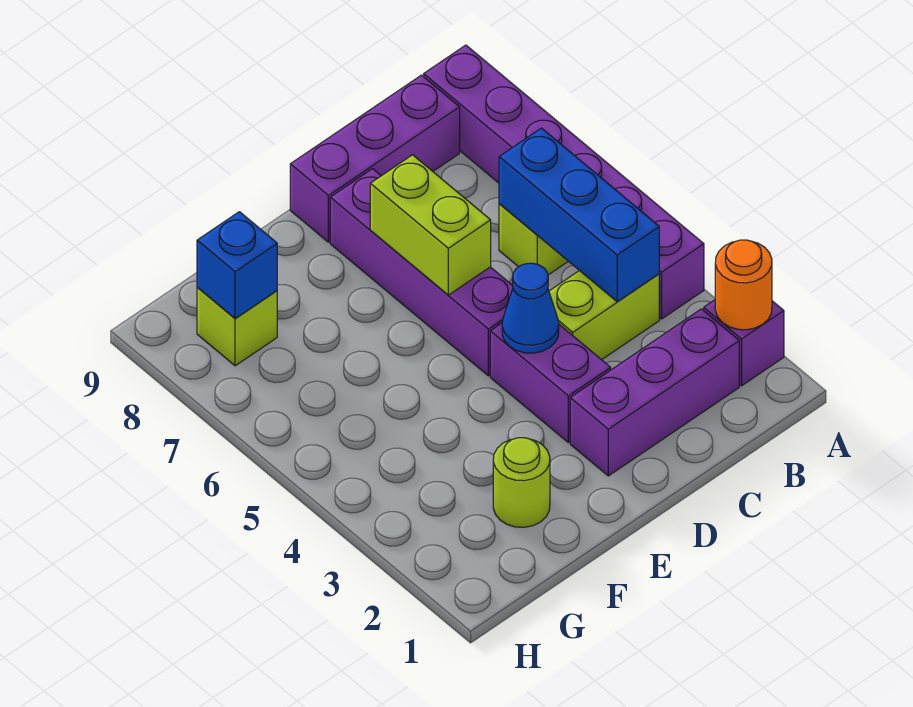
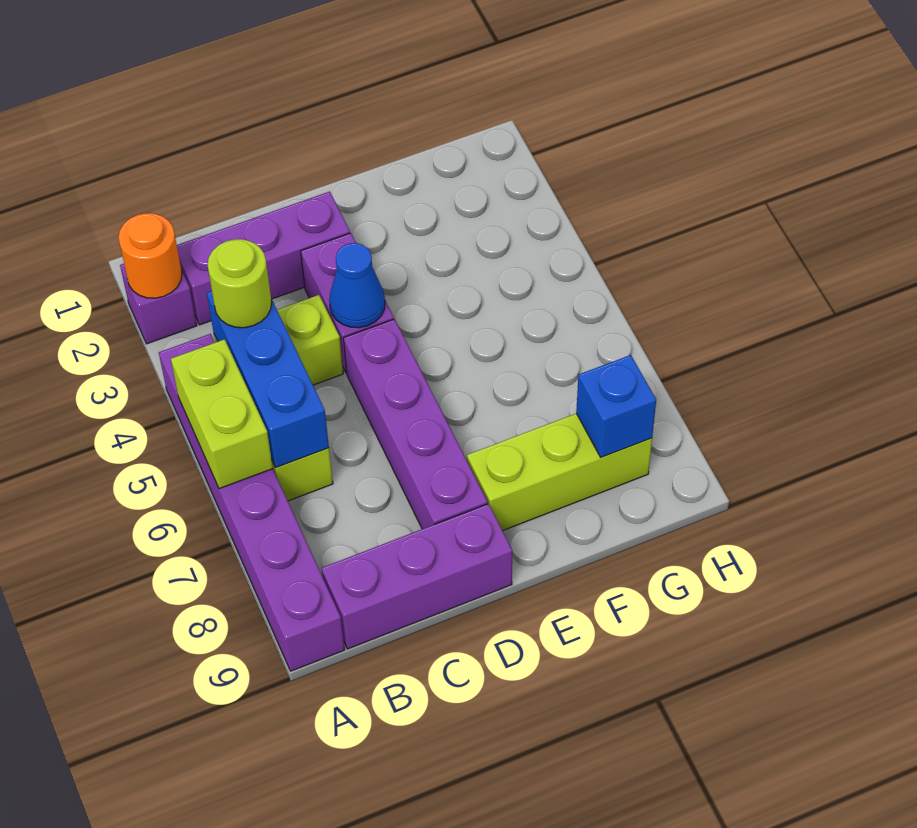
lime 1x2 brick [370,155,491,295] -> lime 1x2 brick moved to [171,339,273,489]
lime 1x1 round brick [493,438,550,527] -> lime 1x1 round brick moved to [208,239,272,328]
lime 1x1 brick [197,288,277,366] -> lime 1x3 brick [467,413,652,531]

